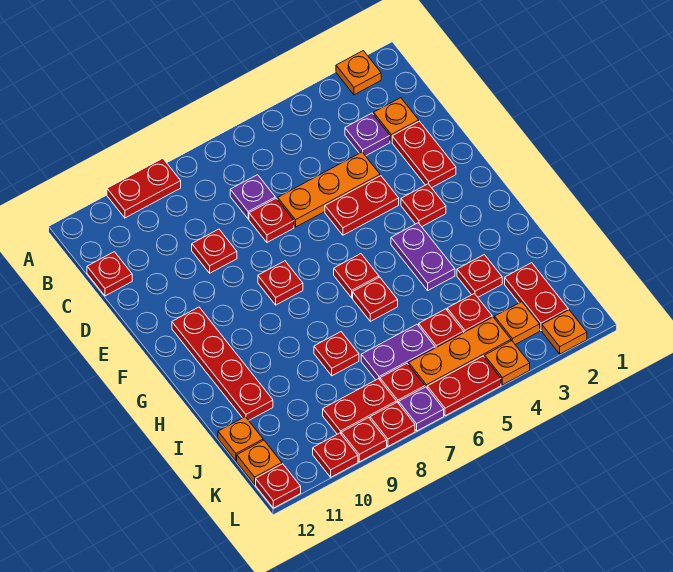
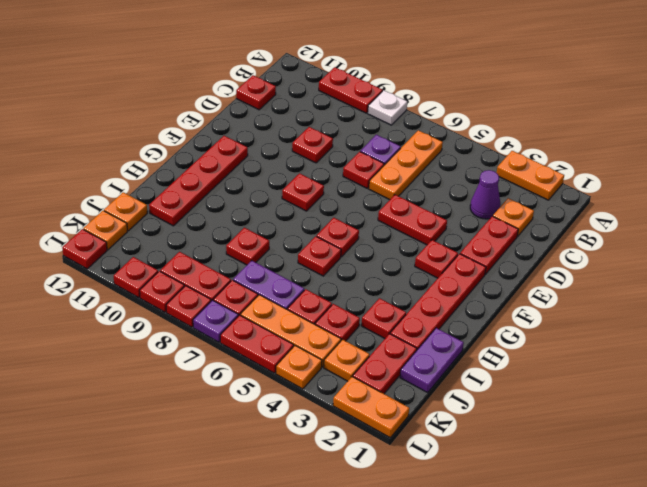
orange 1x1 plate [336,51,381,95] -> orange 1x2 plate [497,151,564,200]
none -> white 1x1 plate [368,90,407,125]
purple 1x1 plate [345,113,390,156] -> purple 1x1 cone [470,170,500,219]
orange 1x3 plate [278,152,380,227] -> orange 1x3 plate turned to [369,130,443,200]
none -> red 1x4 plate [390,254,486,350]
purple 1x2 plate [391,223,455,290] -> purple 1x2 plate moved to [400,328,464,393]
orange 1x1 plate [542,310,587,354] -> orange 1x2 plate [333,377,409,438]

